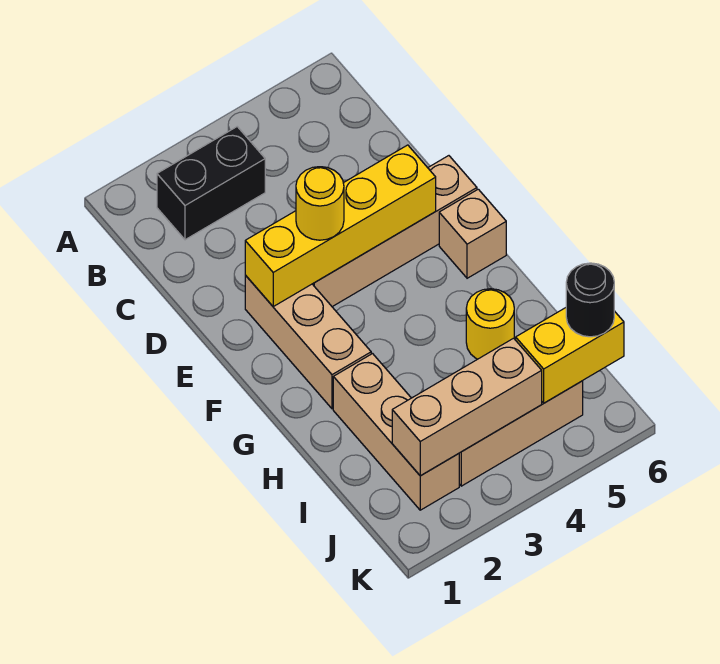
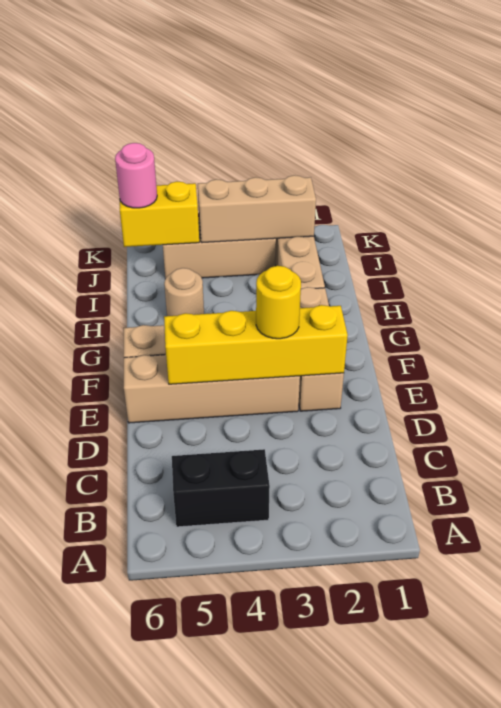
black 1x2 brick [157,127,265,240] -> black 1x2 brick moved to [172,449,270,527]
yellow 1x1 round brick [466,289,514,359] -> tan 1x1 round brick [164,268,204,316]
black 1x1 round brick [566,263,614,337] -> pink 1x1 round brick [115,143,157,208]

